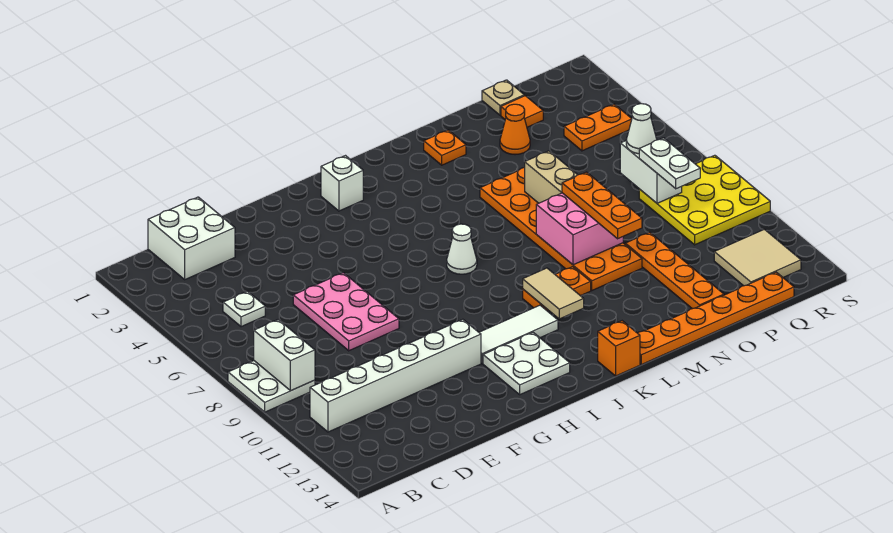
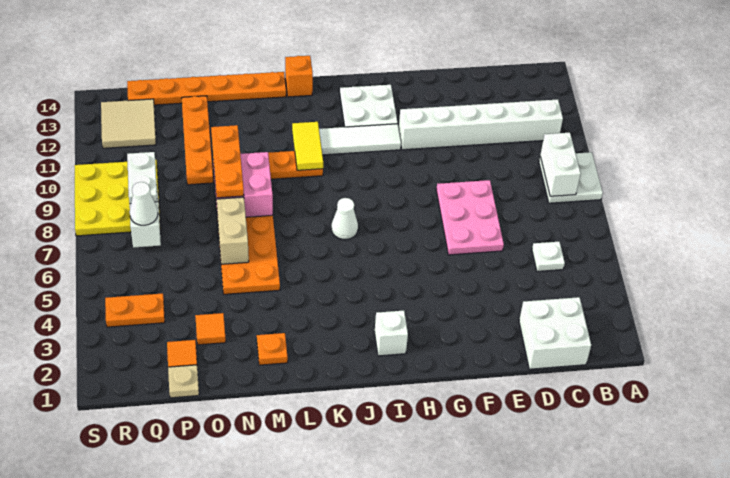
tan 1x2 tile [523,268,584,319] -> yellow 1x2 tile [292,122,323,170]
orange 1x1 cone [500,104,530,155] -> orange 1x1 tile [195,313,226,345]

